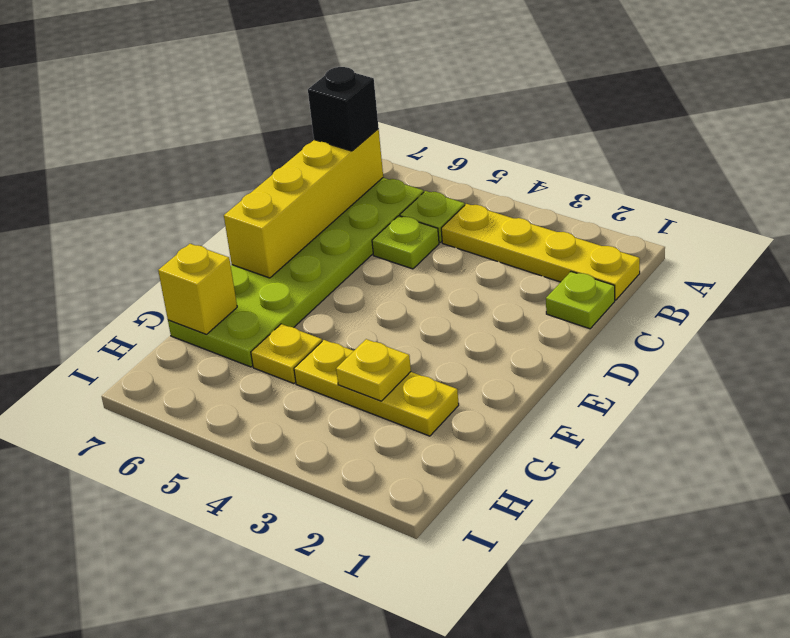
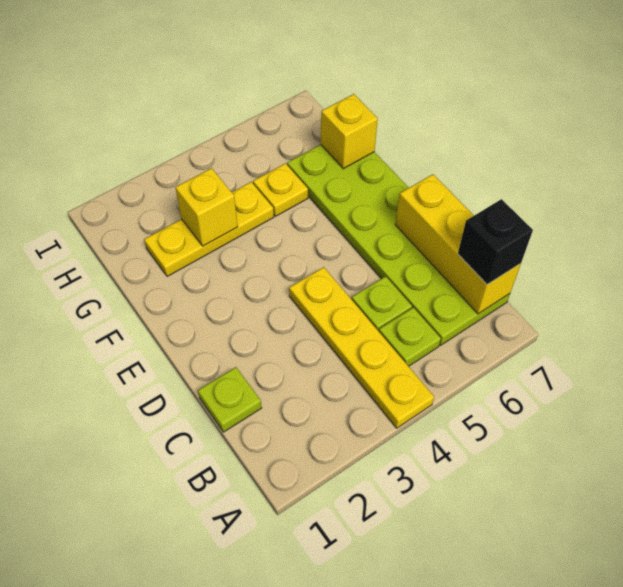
yellow 1x4 plate [441,204,640,300] -> yellow 1x4 plate turned to [289,267,434,428]
yellow 1x4 brick [224,129,383,278] -> yellow 1x3 brick [395,174,521,314]
yellow 1x1 plate [336,339,411,401] -> yellow 1x1 brick [175,168,238,246]

